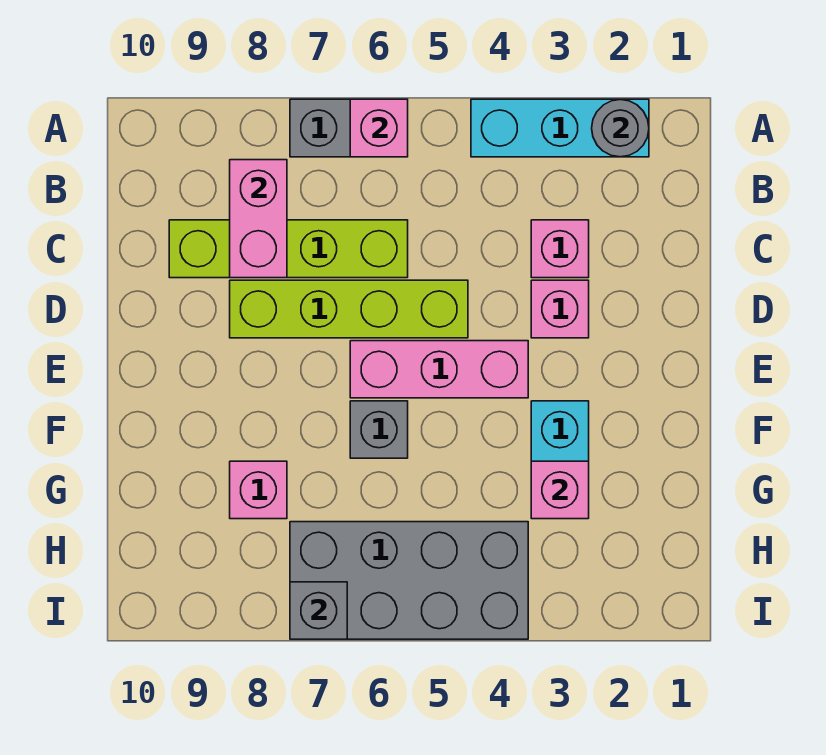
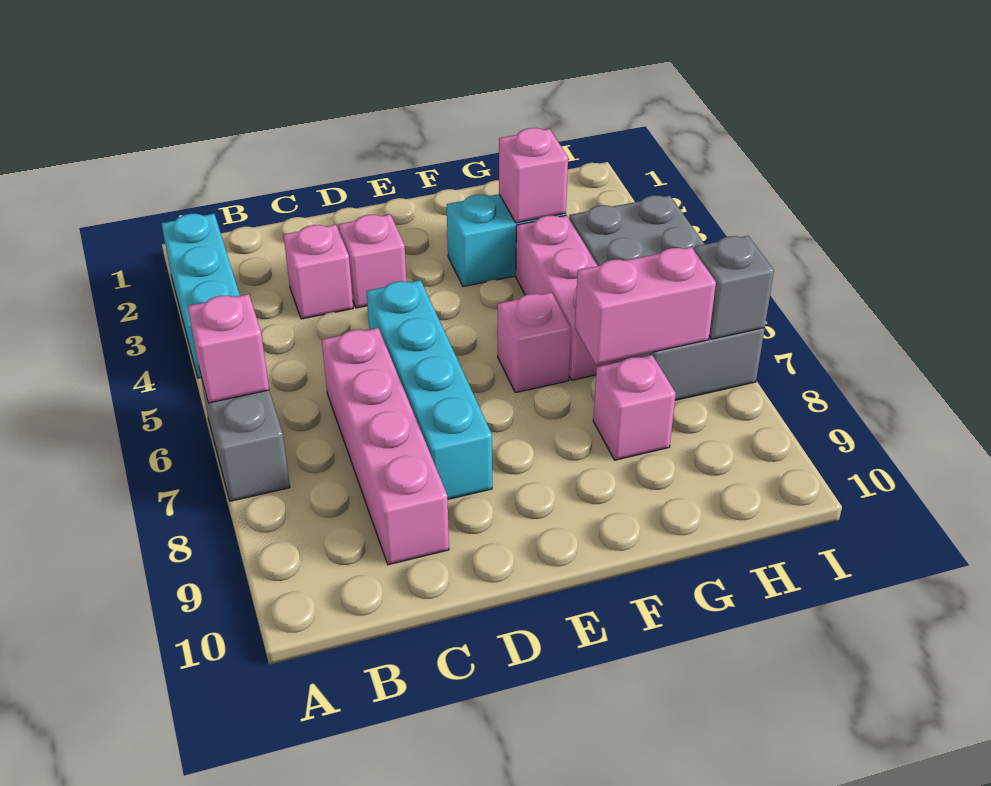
grey 1x1 round brick [592,99,649,157] -> none
pink 1x2 brick [230,160,287,278] -> pink 1x2 brick moved to [575,247,716,364]
lime 1x4 brick [169,220,408,278] -> pink 1x4 brick [322,328,449,565]
lime 1x4 brick [230,280,468,338] -> cyan 1x4 brick [366,280,492,499]
pink 1x3 brick [350,341,528,398] -> pink 1x3 brick moved to [516,215,625,380]
grey 1x1 brick [350,401,408,458] -> pink 1x1 brick [498,293,571,393]

